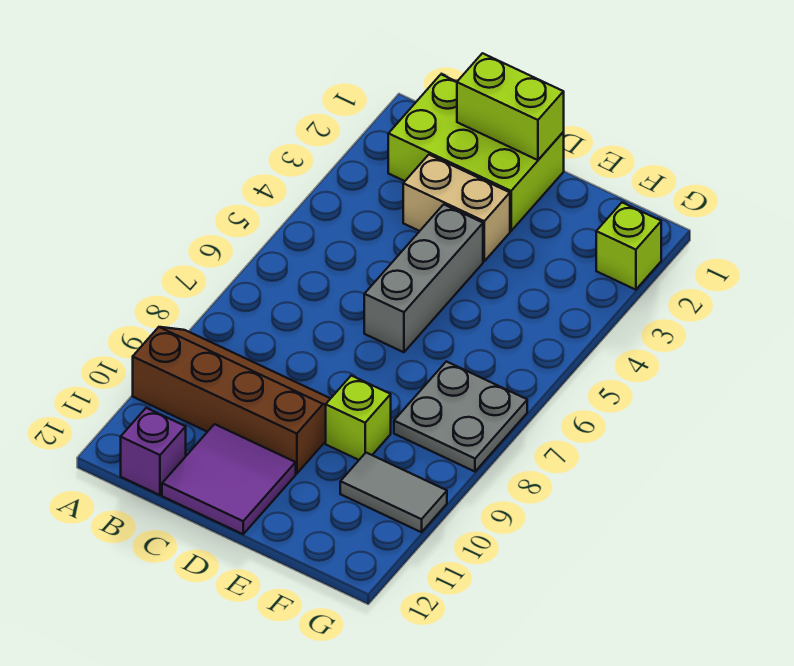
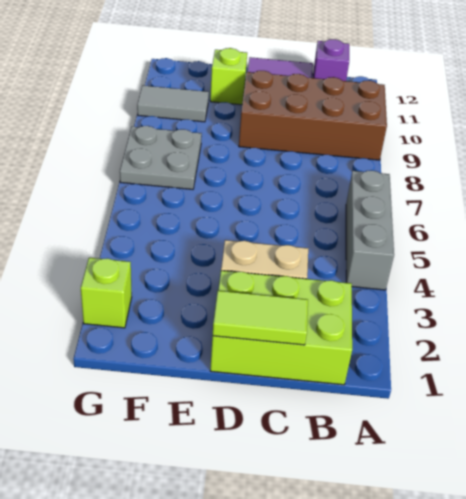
brown 2x4 slope [133,327,331,474] -> brown 2x4 brick [239,71,387,160]
lime 1x2 brick [457,53,564,160] -> lime 1x2 tile [213,291,308,345]
grey 1x3 brick [364,204,483,352] -> grey 1x3 brick moved to [346,170,394,290]
lime 1x1 brick [326,376,391,460] -> lime 1x1 brick moved to [210,48,247,105]

